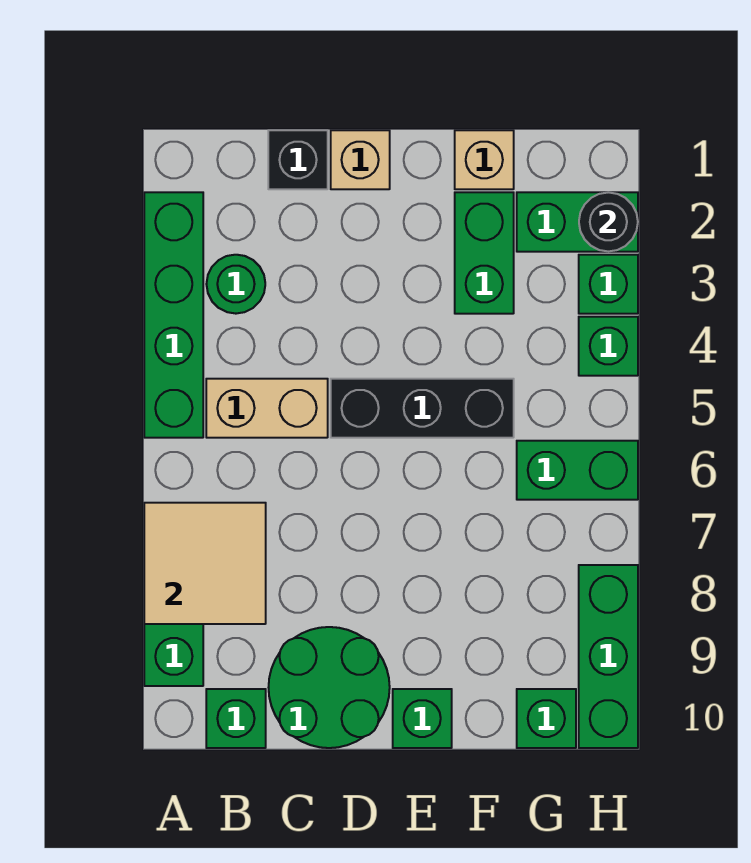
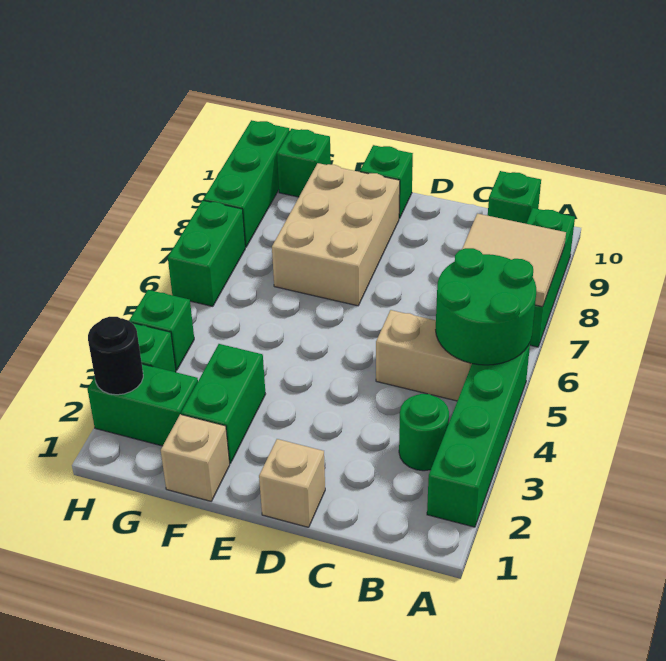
black 1x1 brick [268,130,328,189] -> none
green 2x2 round brick [269,627,390,748] -> green 2x2 round brick moved to [436,248,536,365]
black 1x3 brick [331,379,514,438] -> none
none -> tan 2x3 brick [272,163,400,306]
green 1x2 brick [517,441,638,500] -> green 1x2 brick turned to [168,200,245,306]

